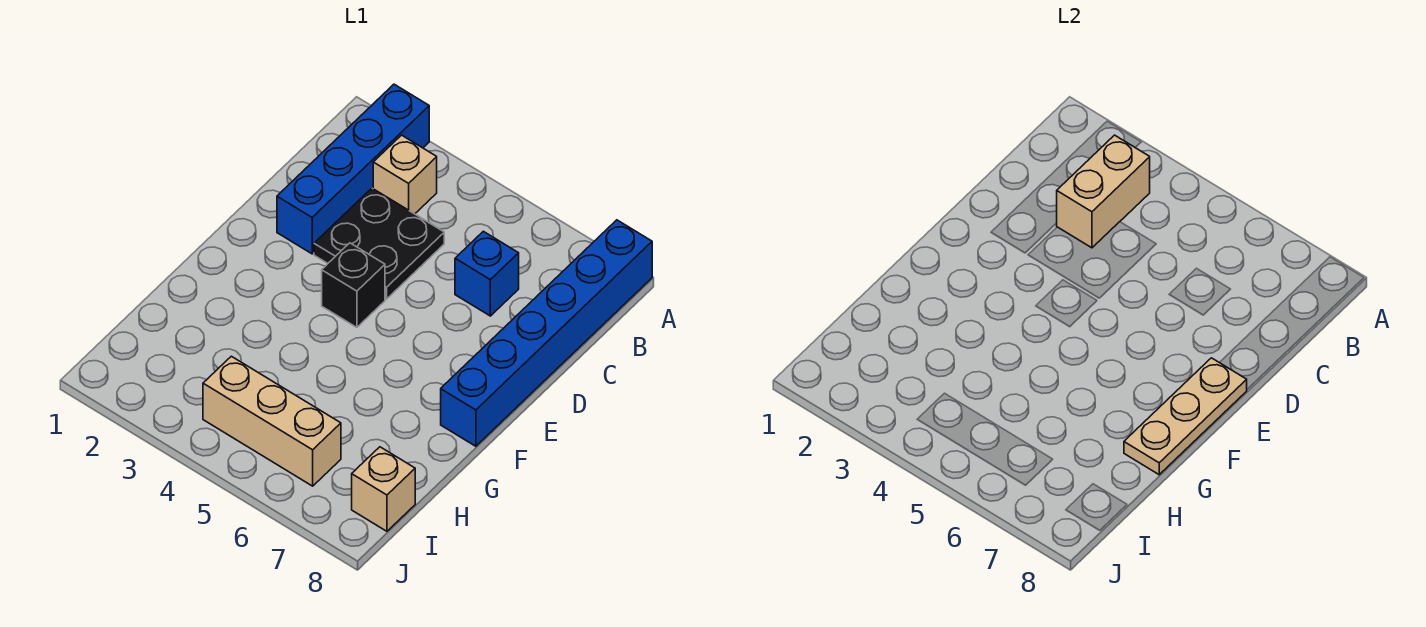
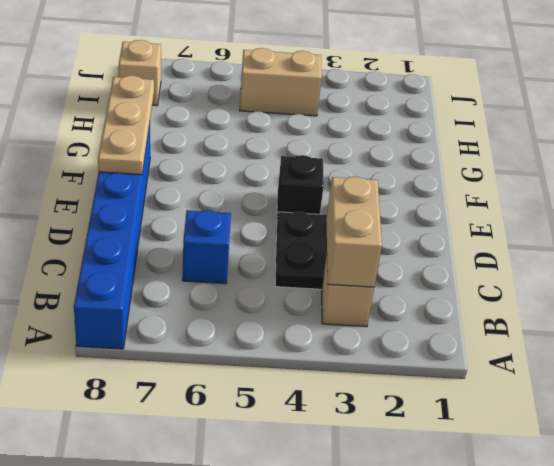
blue 1x4 brick [277,84,429,254] -> none
tan 1x3 brick [203,356,341,486] -> tan 1x2 brick [240,48,322,116]

